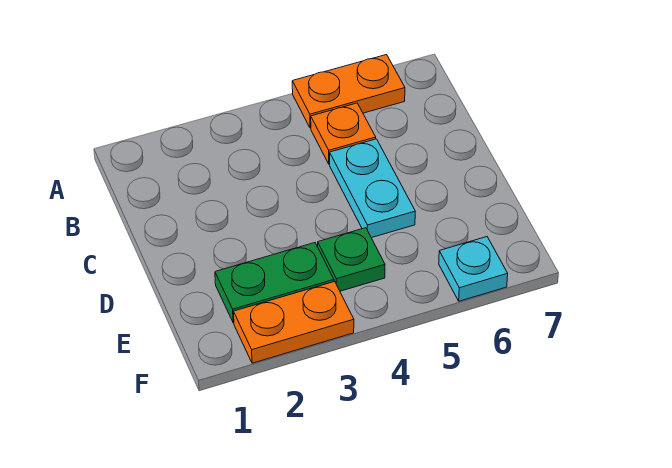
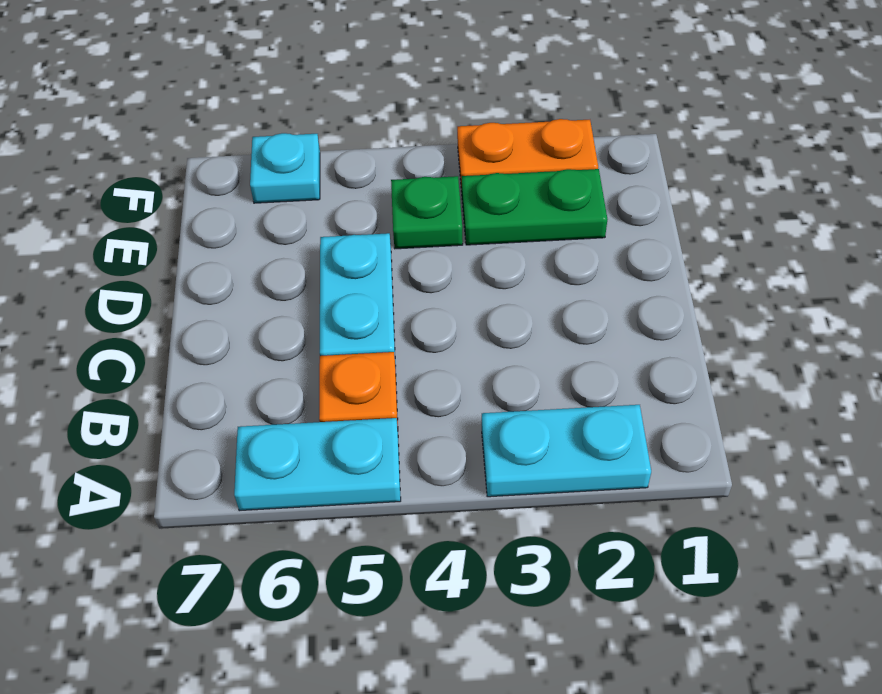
none -> cyan 1x2 plate [482,405,651,497]
orange 1x2 plate [292,55,405,128] -> cyan 1x2 plate [234,418,401,511]

